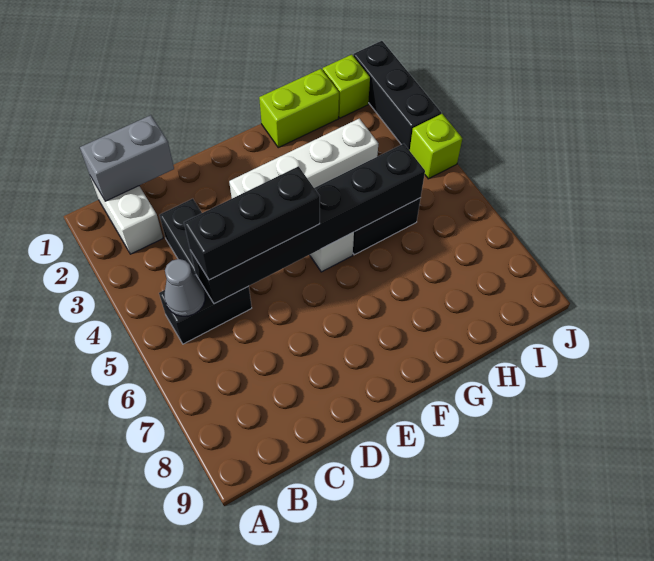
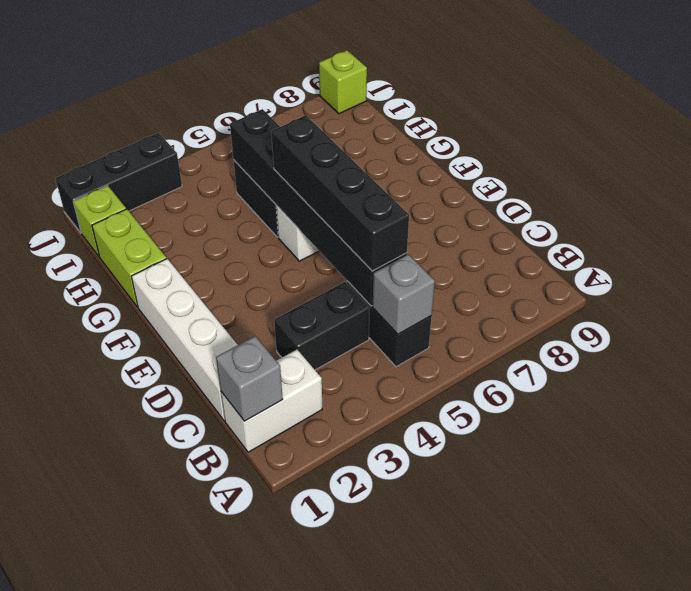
grey 1x2 brick [80,115,174,201] -> grey 1x1 brick [216,336,283,421]
grey 1x1 cone [165,259,205,316] -> grey 1x1 brick [373,254,435,334]
black 1x3 brick [184,166,320,280] -> black 1x4 brick [271,115,409,271]
white 1x4 brick [229,119,378,198] -> white 1x4 brick moved to [132,259,237,421]
lime 1x1 brick [410,114,462,179] -> lime 1x1 brick moved to [319,50,367,114]

